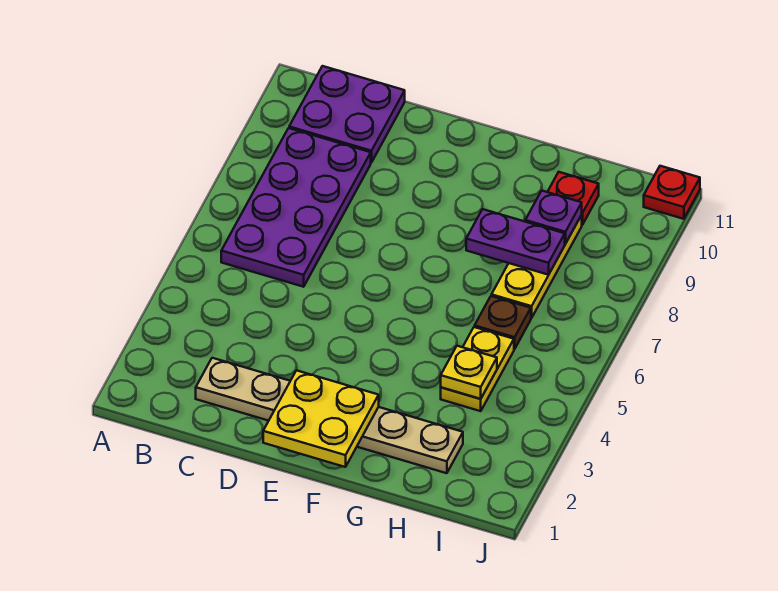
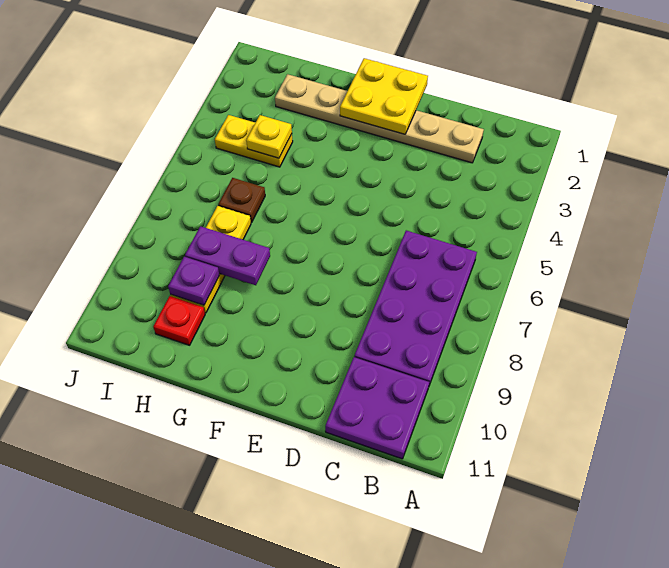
yellow 1x2 plate [441,327,514,411] -> yellow 1x2 plate turned to [215,115,293,167]
red 1x1 plate [644,166,700,219] -> none

